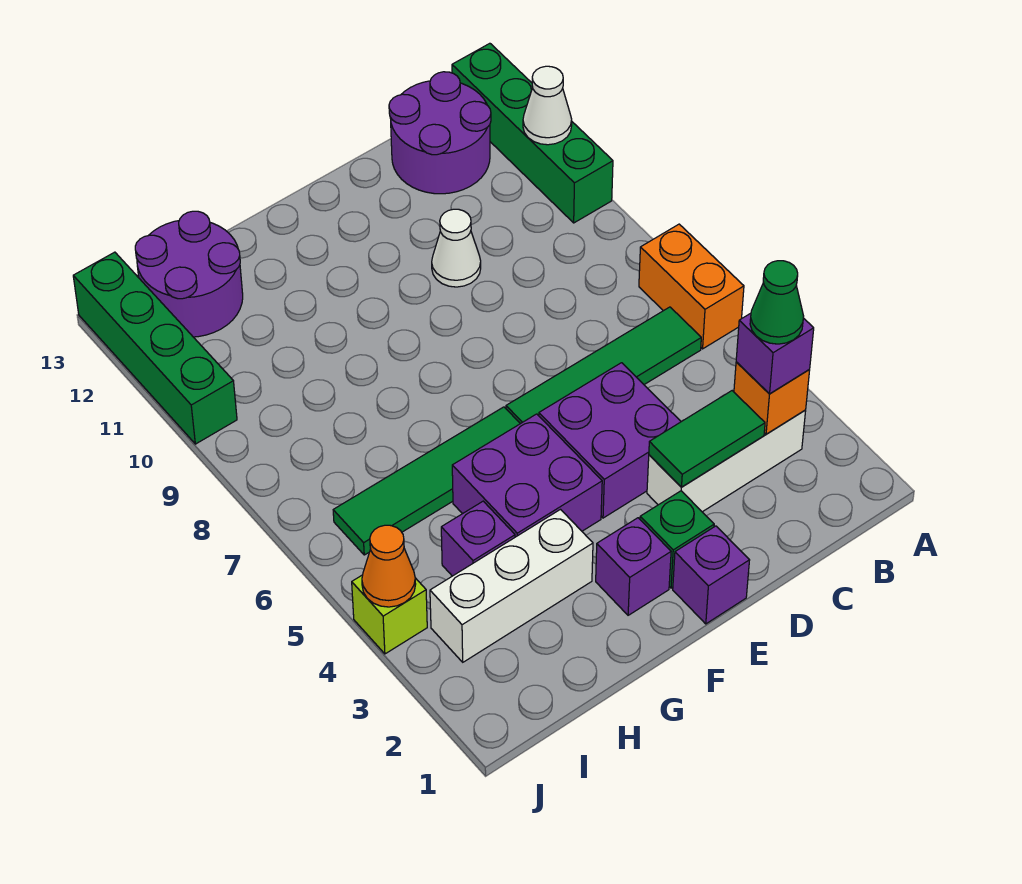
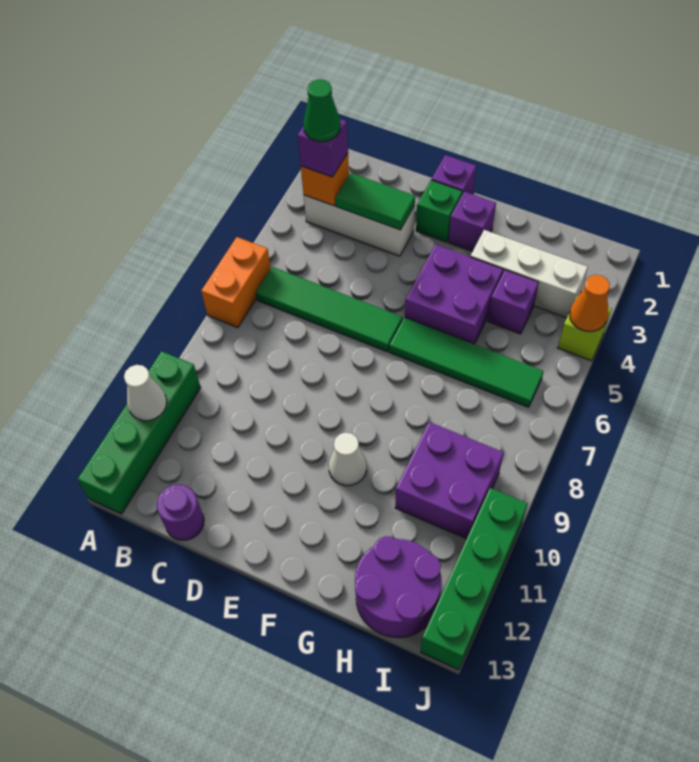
purple 2x2 round brick [389,72,491,194] -> purple 1x1 round brick [157,485,204,540]
purple 2x2 brick [539,363,681,518] -> purple 2x2 brick moved to [395,422,504,539]
white 1x1 cone [432,209,481,287] -> white 1x1 cone moved to [329,433,367,486]

